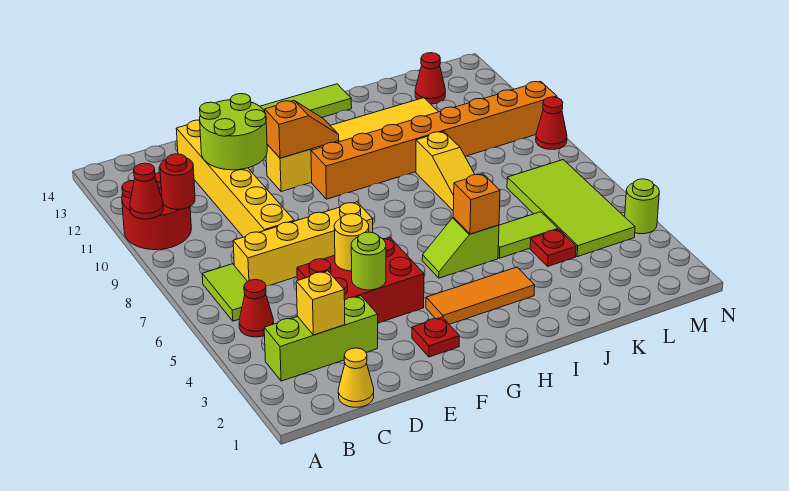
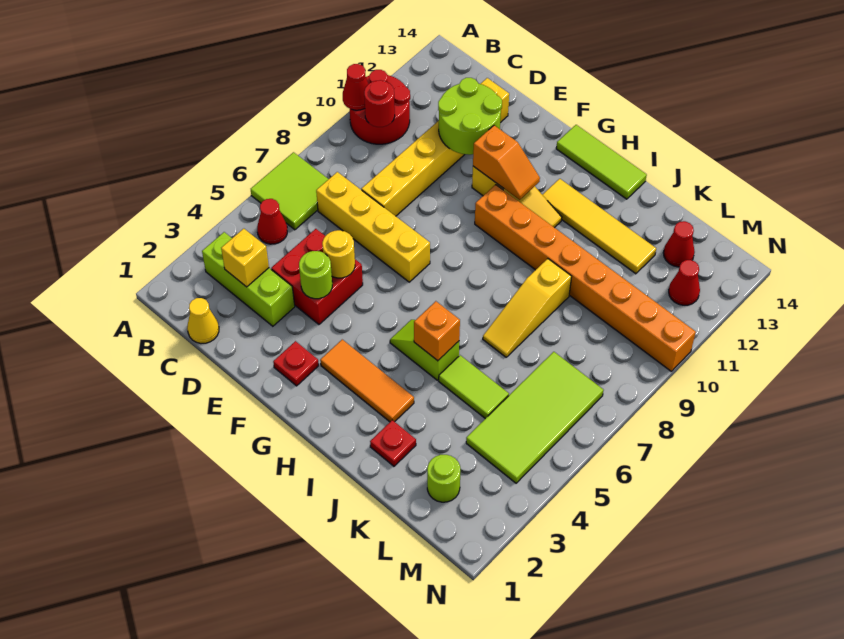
lime 1x2 tile [202,264,248,321] -> lime 2x2 tile [251,152,328,230]
red 2x3 brick [297,238,424,323] -> red 2x2 brick [271,229,363,324]
red 1x1 plate [530,229,576,267] -> red 1x1 plate moved to [370,420,416,466]
lime 1x1 round brick [625,179,659,234] -> lime 1x1 round brick moved to [427,455,460,502]
red 1x1 cone [536,97,567,149] -> red 1x1 cone moved to [669,260,700,305]

